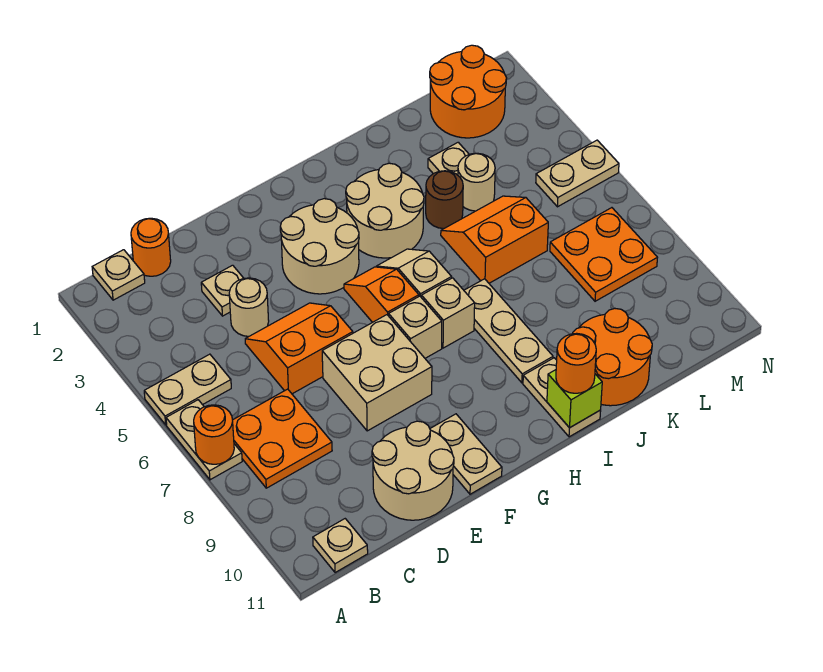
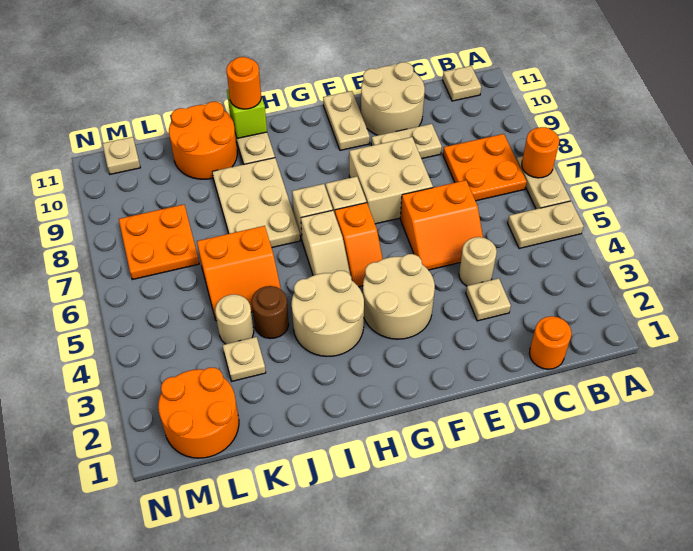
tan 1x1 plate [92,250,145,300] -> tan 1x1 plate moved to [103,137,140,174]
tan 1x3 plate [464,279,553,383] -> tan 2x3 plate [212,158,300,248]
tan 1x2 plate [536,140,619,207] -> tan 1x2 plate moved to [371,124,442,159]

